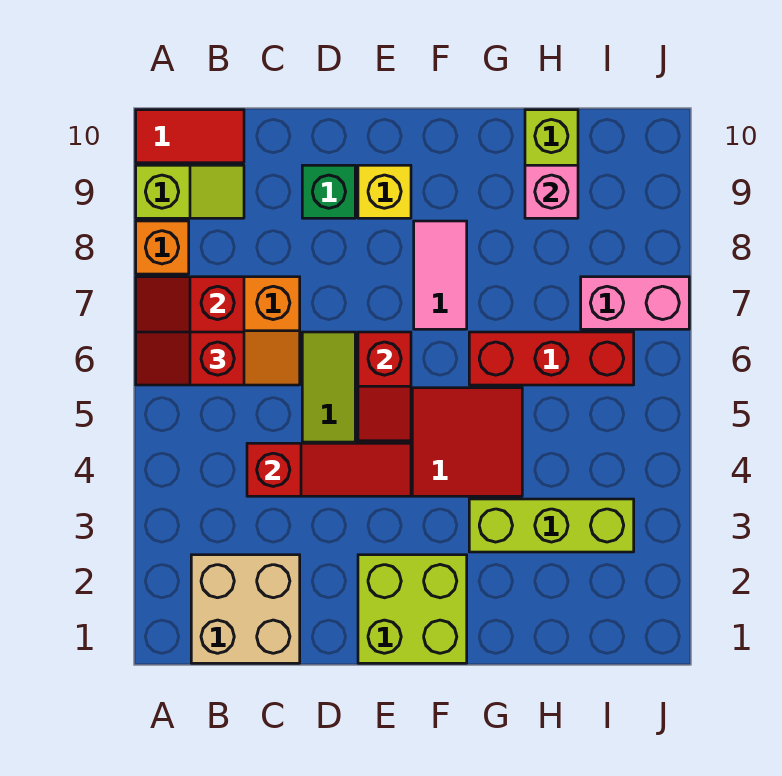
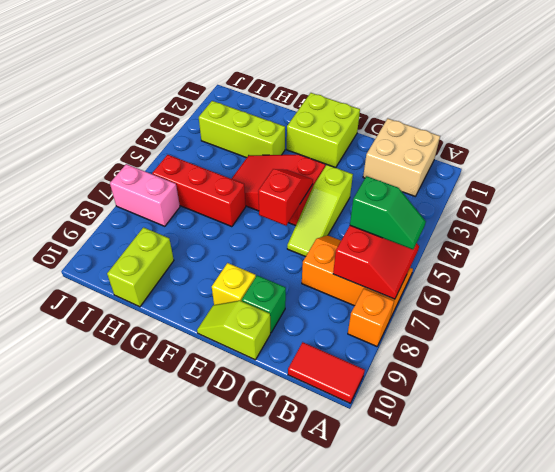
red 1x2 slope [136,332,244,385] -> green 1x2 slope [350,176,426,249]
lime 1x2 slope [136,165,244,218] -> lime 1x2 slope moved to [197,301,270,360]
red 1x3 slope [247,443,411,496] -> none
pink 1x2 tile [414,221,467,329] -> none
pink 1x1 brick [525,165,578,218] -> none

